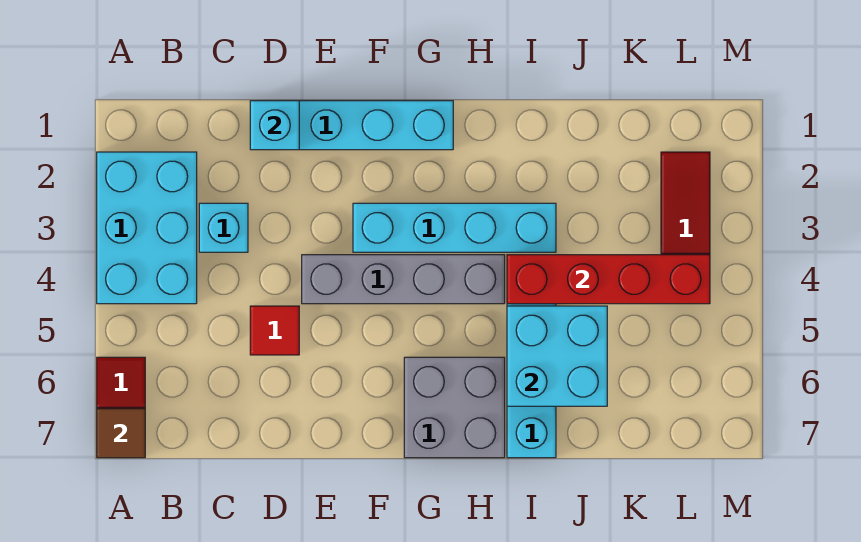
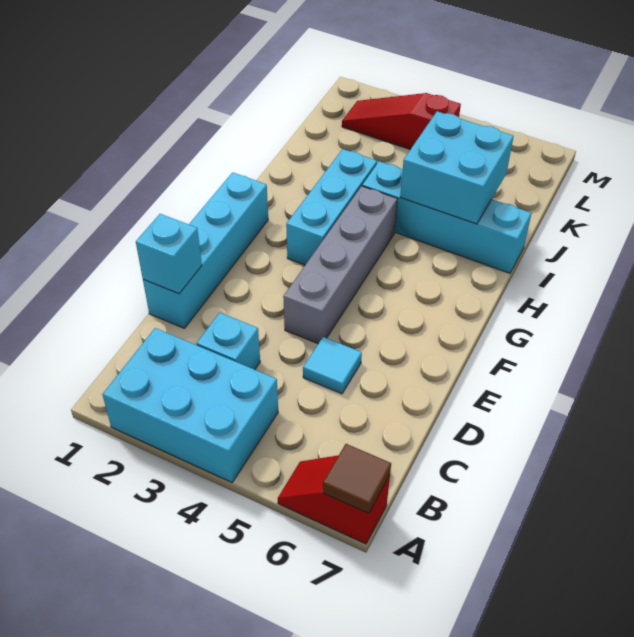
red 1x1 tile [250,306,299,355] -> cyan 1x1 tile [303,337,362,394]
cyan 1x4 brick [353,203,556,252] -> cyan 1x3 brick [286,149,377,265]
grey 2x2 brick [404,357,505,458] -> none
red 1x4 brick [507,255,710,304] -> none

